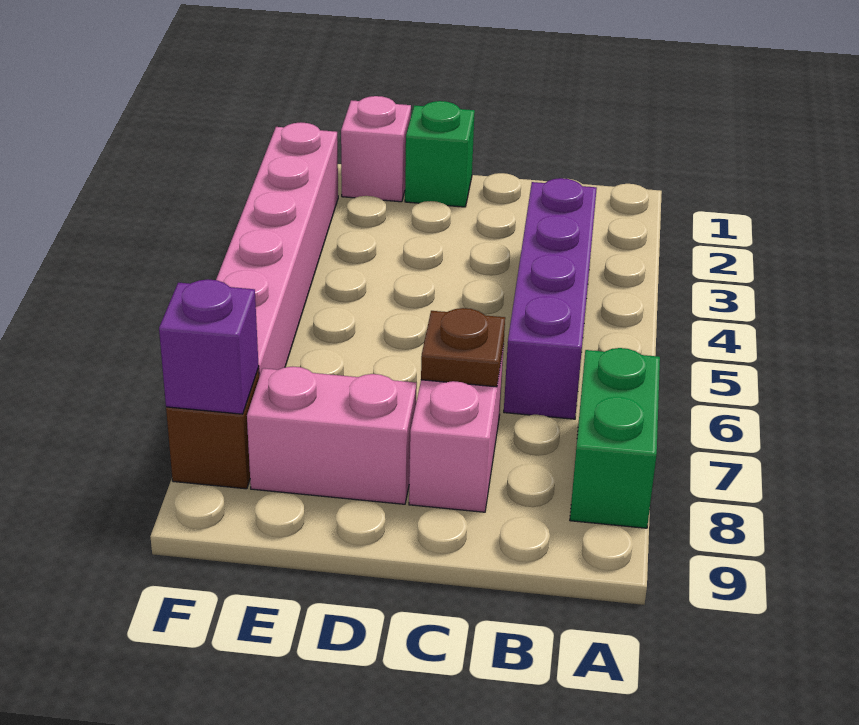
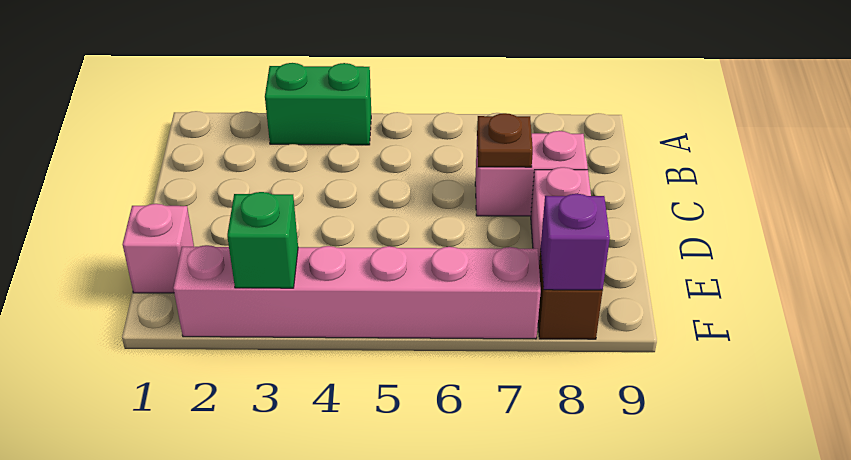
green 1x2 brick [570,348,660,528] -> green 1x2 brick moved to [265,63,371,145]
purple 1x4 brick [504,178,597,419] -> none
green 1x1 brick [405,101,475,207] -> green 1x1 brick moved to [227,192,298,288]

